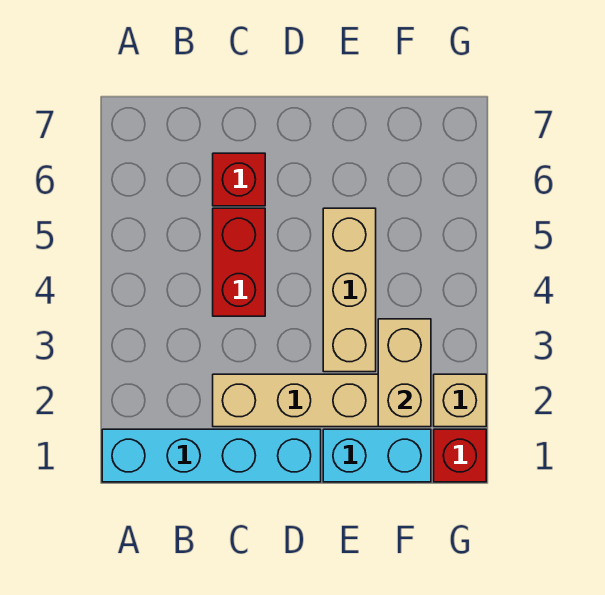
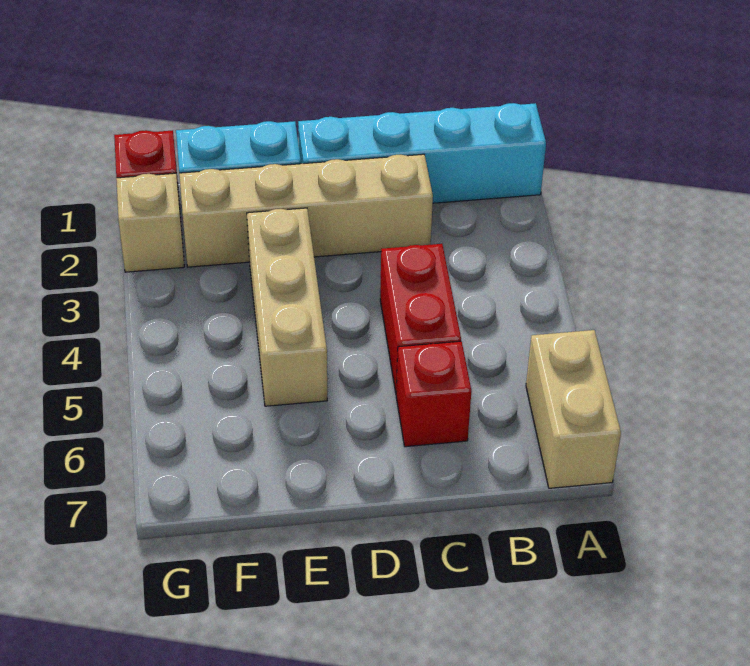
tan 1x2 brick [378,319,431,427] -> tan 1x2 brick moved to [526,330,621,488]

